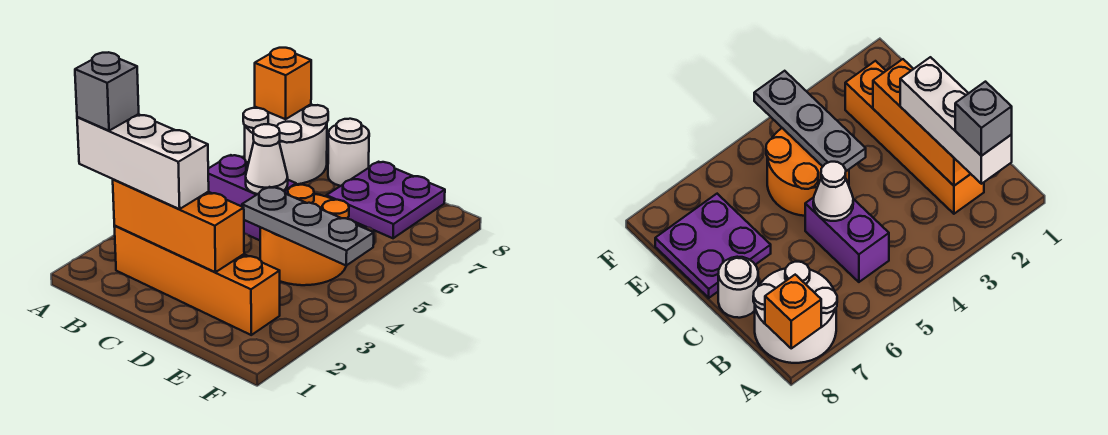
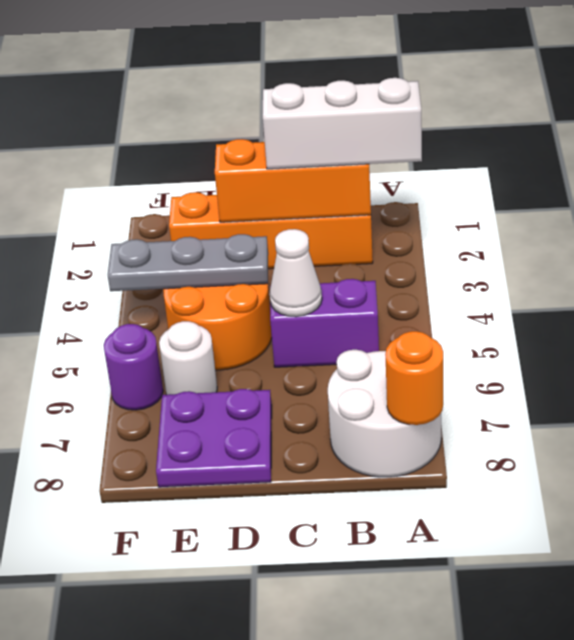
grey 1x1 brick [75,52,139,131] -> none
orange 1x1 brick [255,48,311,119] -> orange 1x1 round brick [385,331,443,425]
white 1x1 round brick [328,119,369,186] -> white 1x1 round brick moved to [159,321,217,395]
none -> purple 1x1 round brick [104,324,163,410]

